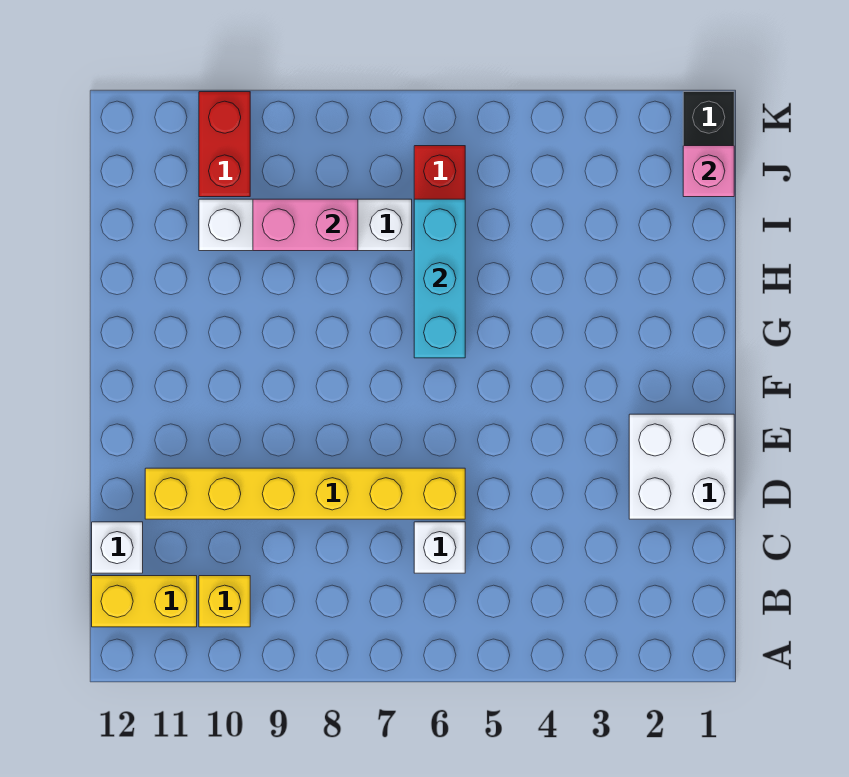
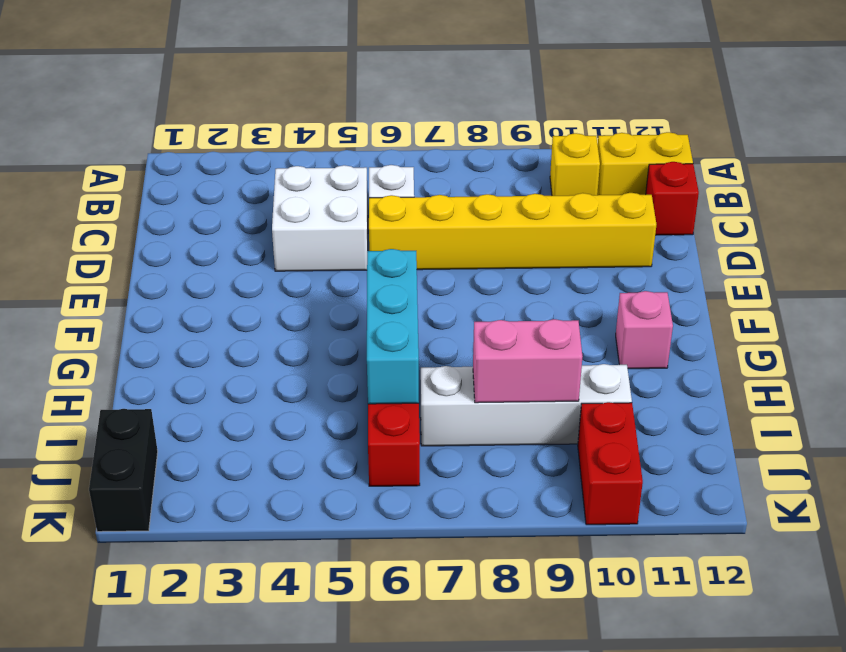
white 1x1 brick [92,522,143,573] -> red 1x1 brick [646,162,699,235]
white 2x2 brick [629,414,734,519] -> white 2x2 brick moved to [272,165,368,271]
pink 1x1 brick [683,146,734,197] -> pink 1x1 brick moved to [616,291,673,369]

